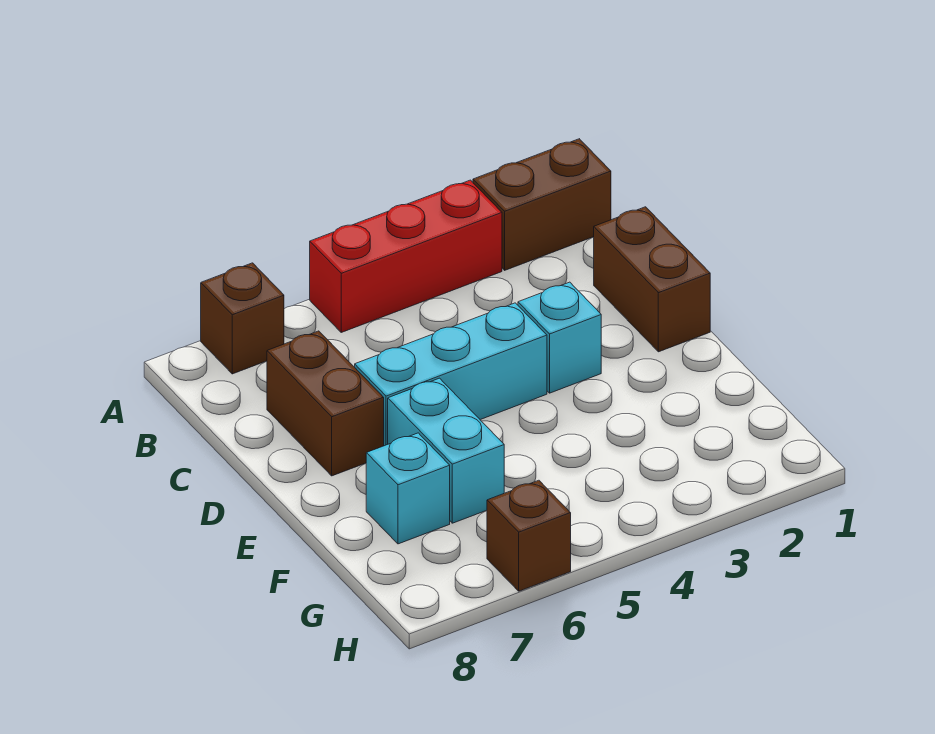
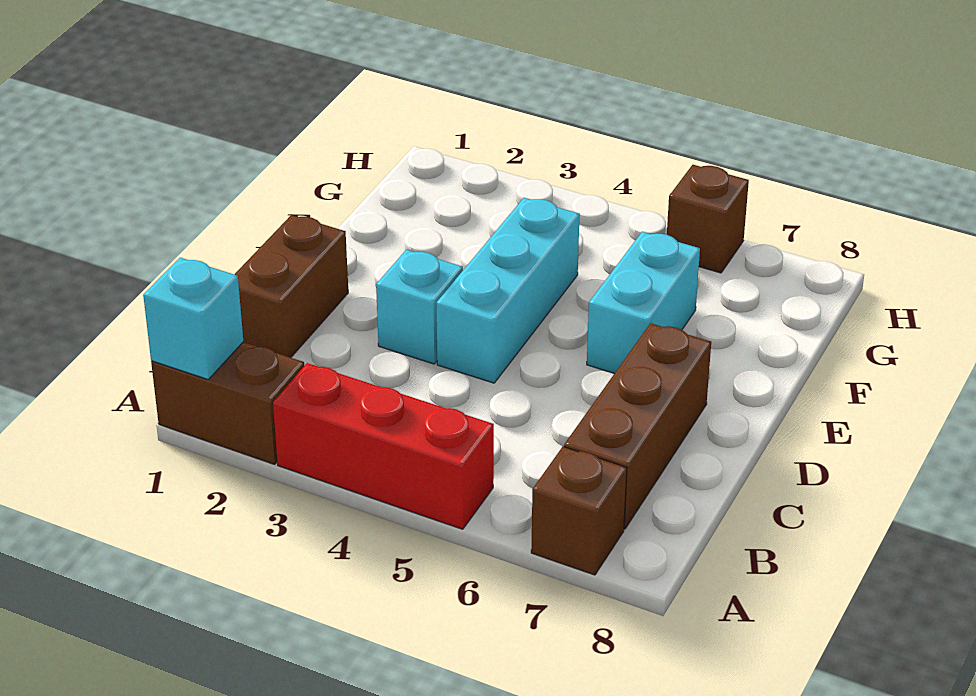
brown 1x2 brick [267,331,384,476] -> brown 1x3 brick [564,323,711,529]
cyan 1x3 brick [355,303,547,446] -> cyan 1x3 brick turned to [436,198,580,383]
cyan 1x1 brick [366,433,450,544] -> cyan 1x1 brick moved to [143,258,243,379]

